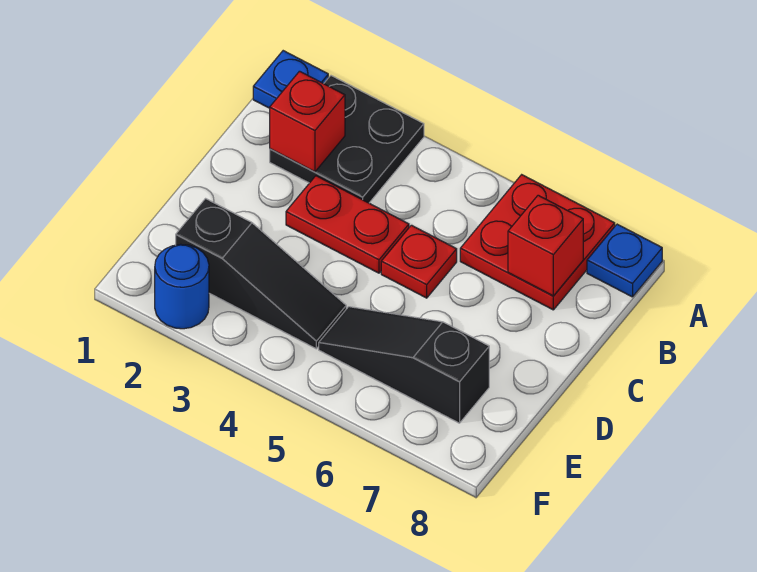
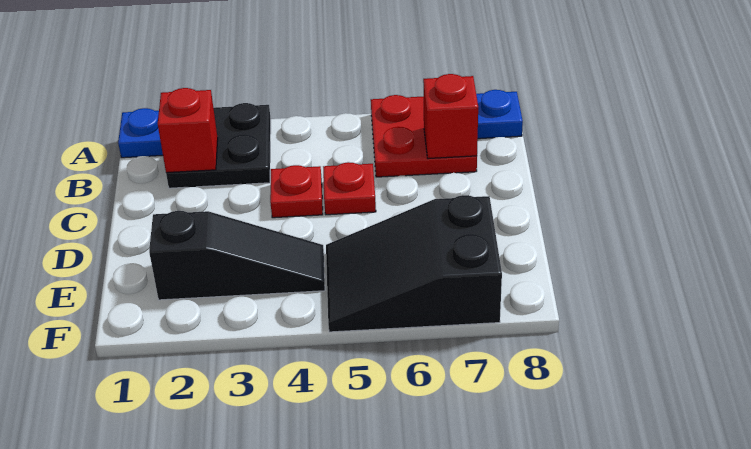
red 1x2 plate [286,176,409,273] -> red 1x1 plate [270,165,323,218]
black 1x3 slope [319,307,489,423] -> black 2x3 slope [326,195,502,332]
blue 1x1 round brick [155,244,209,329] -> none

